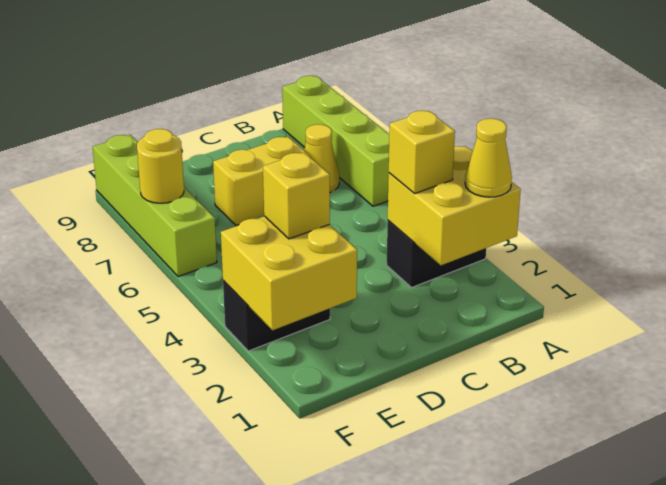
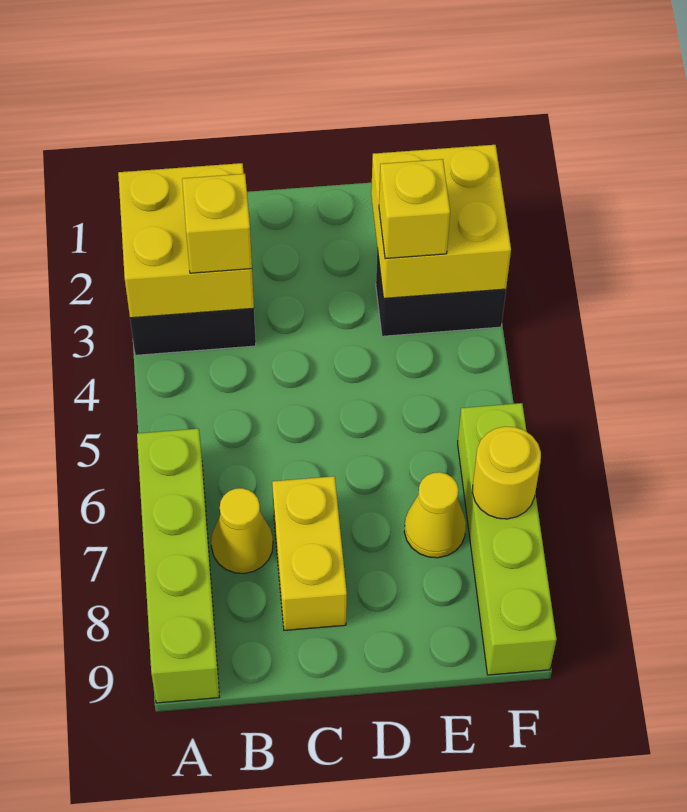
yellow 1x1 cone [465,119,512,197] -> yellow 1x1 cone moved to [404,472,466,558]
yellow 1x2 brick [213,137,310,225] -> yellow 1x2 brick turned to [272,476,347,630]

